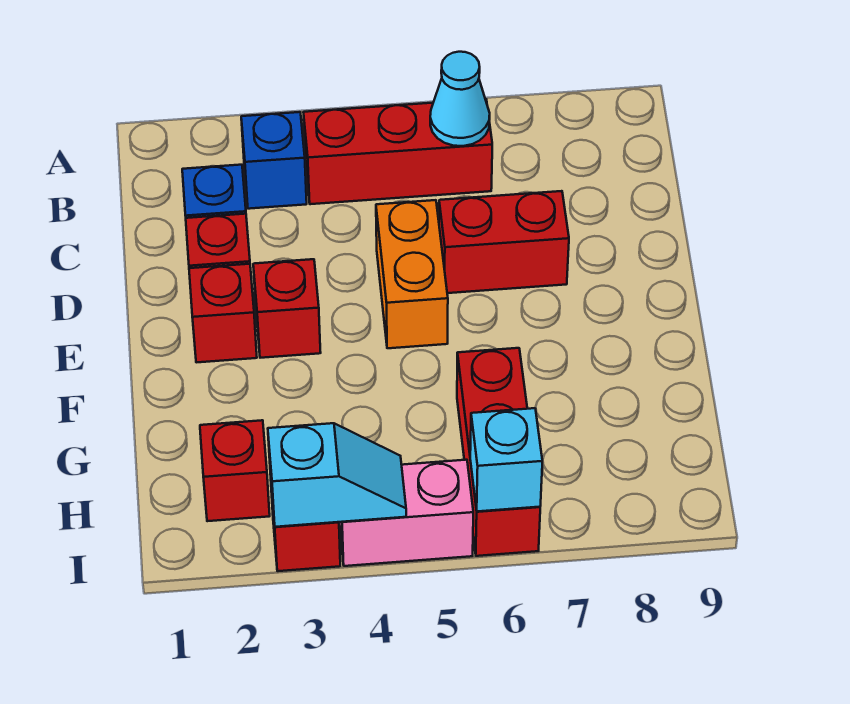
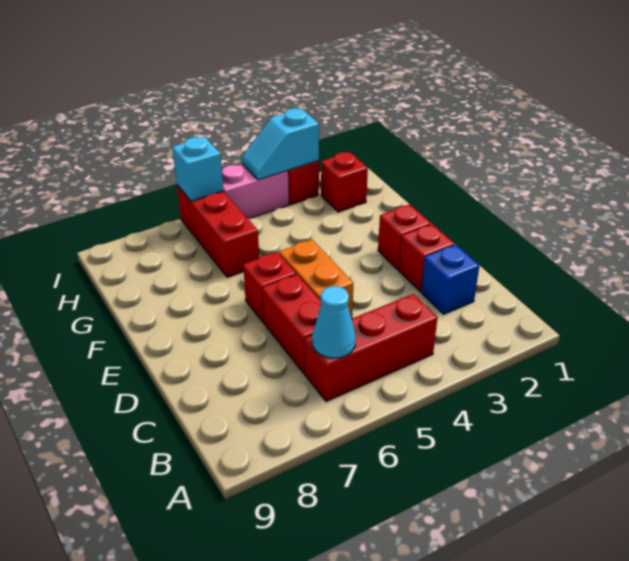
blue 1x1 brick [241,112,307,209] -> none
red 1x2 brick [439,191,569,293] -> red 1x2 brick turned to [262,274,321,374]
red 1x1 brick [253,259,321,358] -> red 1x1 brick moved to [243,252,296,323]

